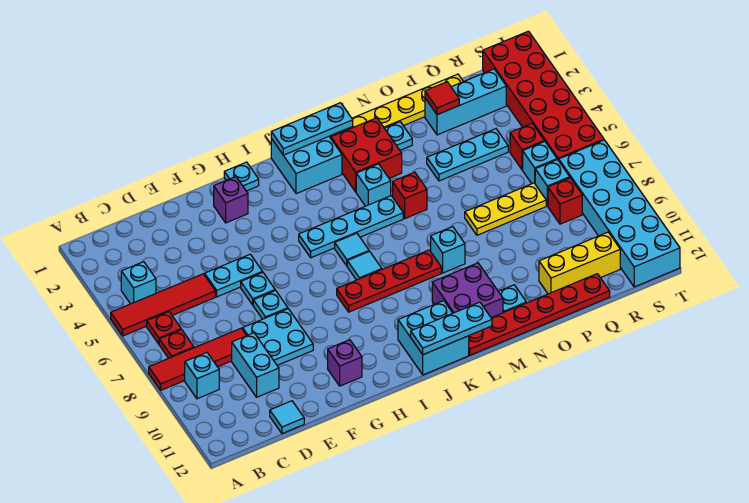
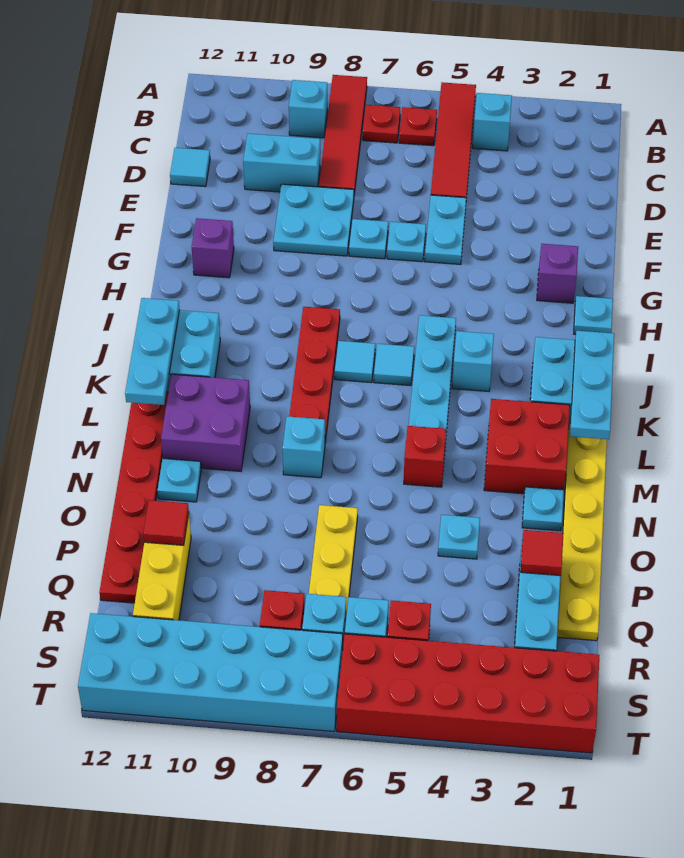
cyan 1x1 brick [356,164,391,206] -> cyan 1x1 brick moved to [452,331,494,391]
cyan 1x3 plate [427,129,508,181] -> cyan 1x1 plate [438,515,480,559]
none -> red 1x1 tile [143,500,189,545]

